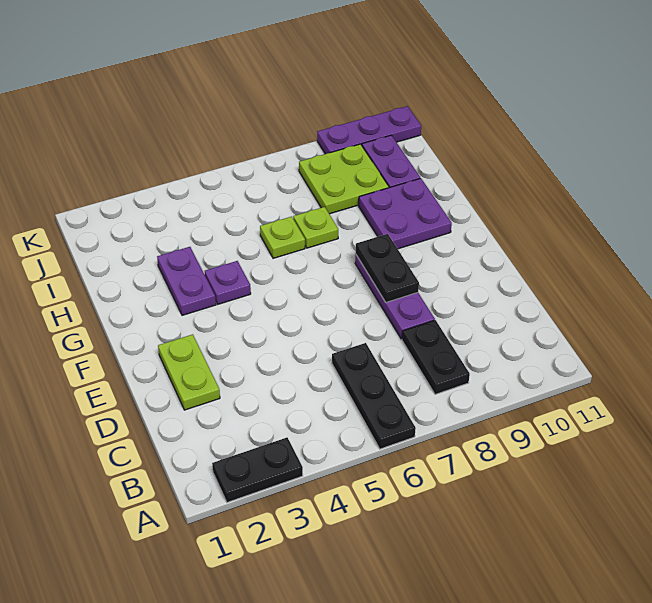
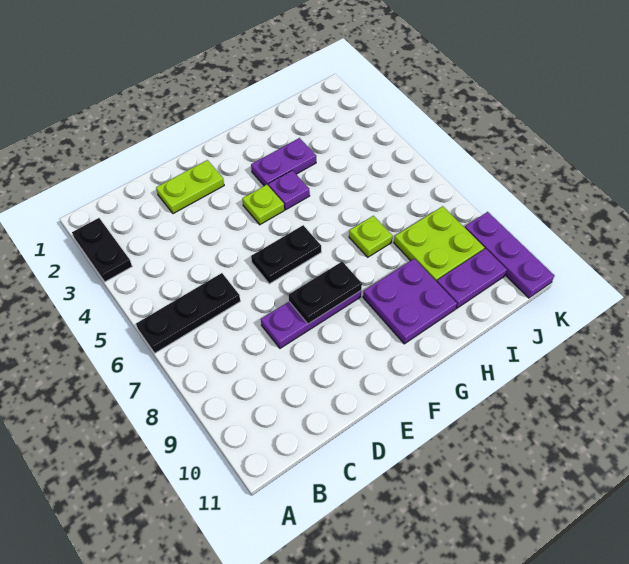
black 1x2 plate [402,320,470,394] -> black 1x2 plate moved to [251,225,321,284]
lime 1x1 plate [260,217,305,258] -> lime 1x1 plate moved to [242,185,284,225]

